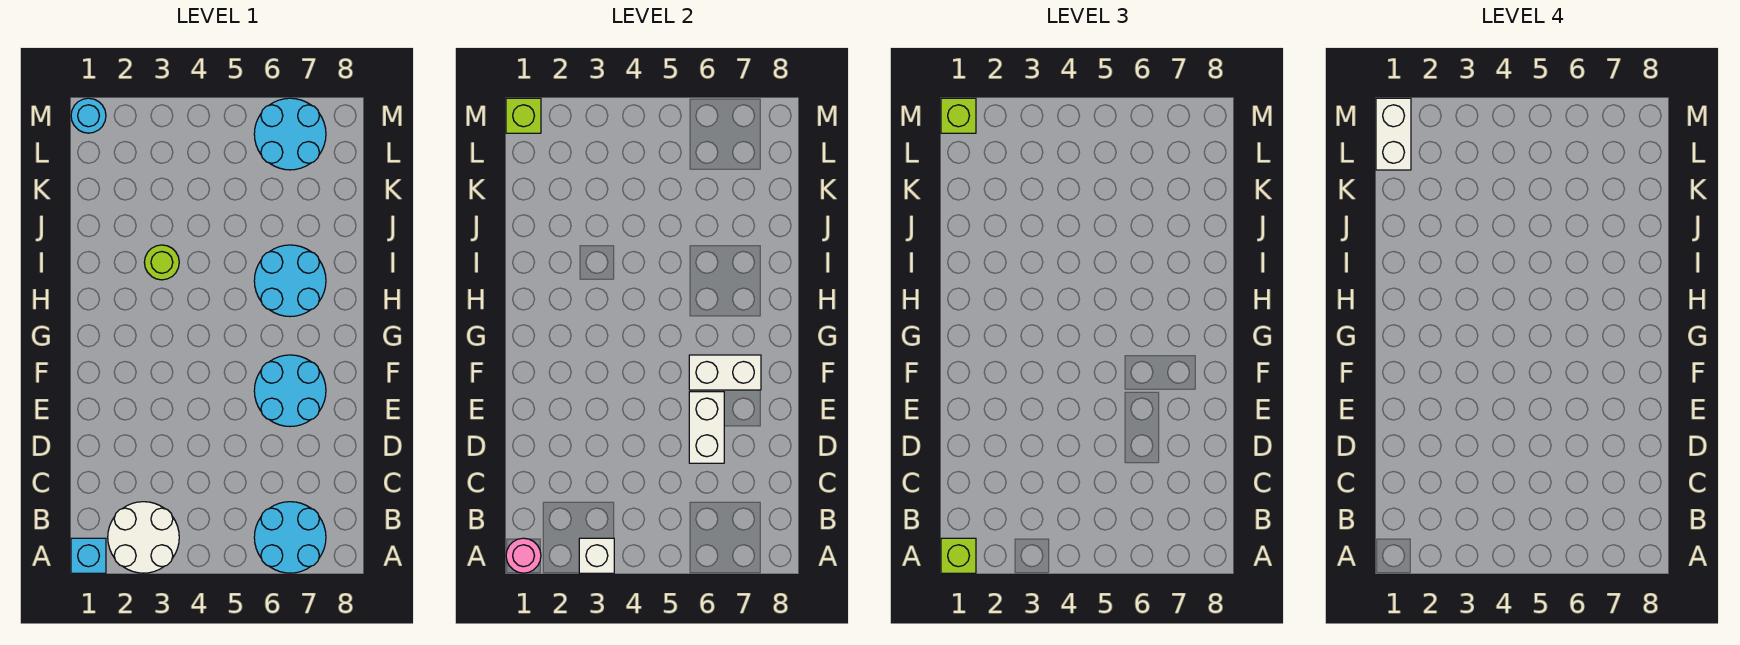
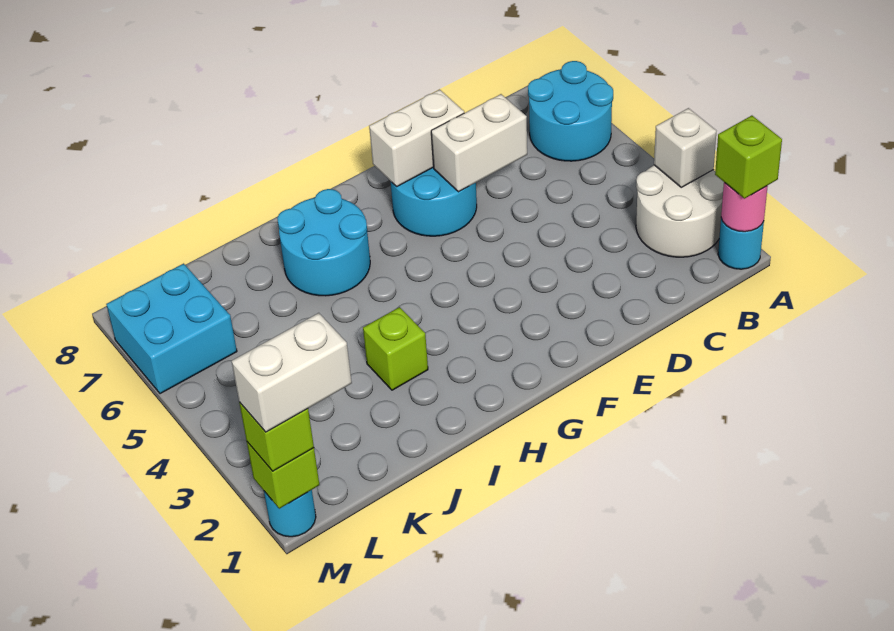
cyan 1x1 brick [71,538,106,573] -> cyan 1x1 round brick [718,218,764,269]
white 1x2 brick [689,355,761,390] -> white 1x2 brick turned to [369,90,464,187]
lime 1x1 round brick [144,245,179,280] -> lime 1x1 brick [363,307,428,390]
cyan 2x2 round brick [254,98,326,170] -> cyan 2x2 brick [106,264,237,394]

